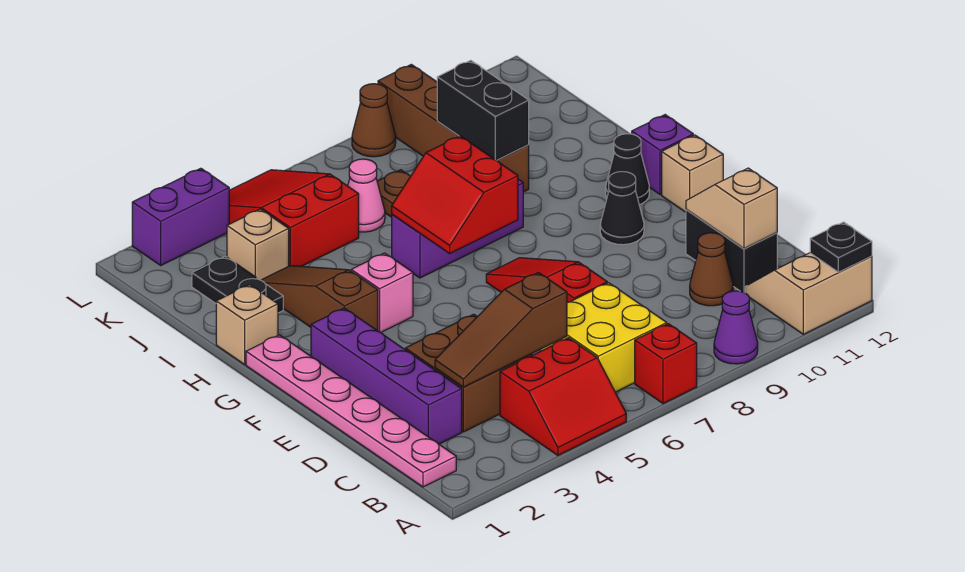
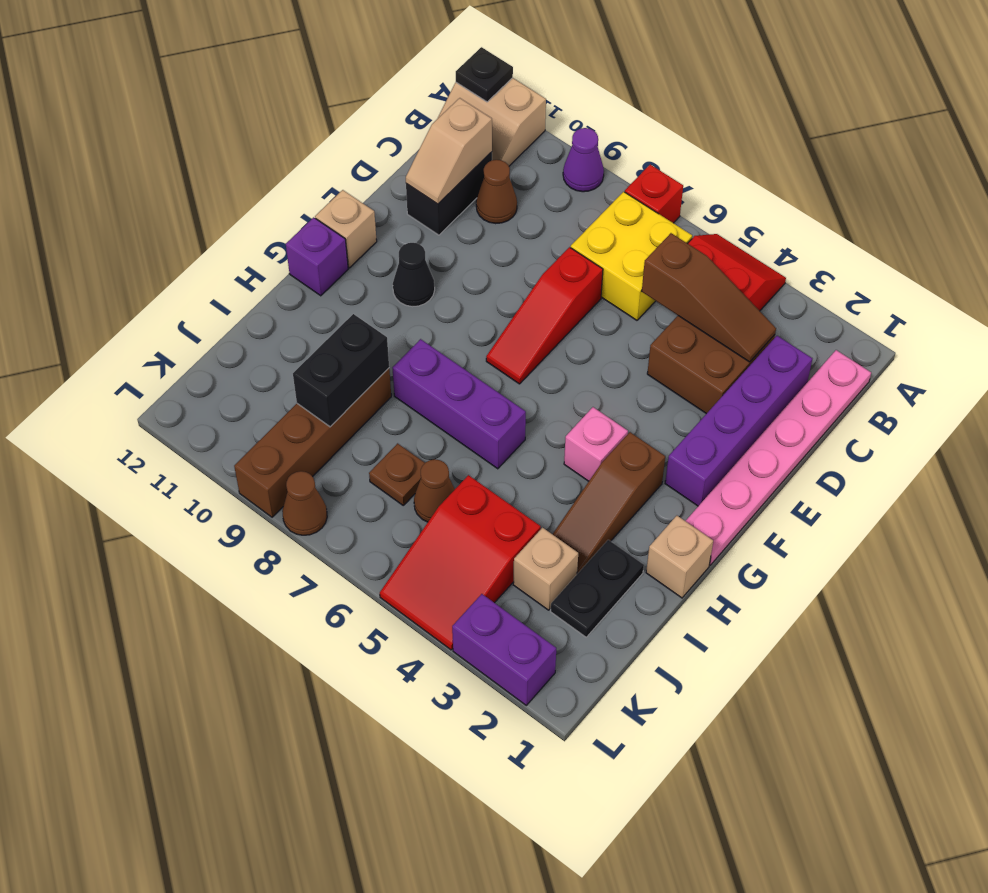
red 2x2 slope [392,136,518,253] -> none
black 1x1 cone [606,134,649,205] -> none
pink 1x1 cone [348,159,385,232] -> brown 1x1 cone [414,459,455,522]

